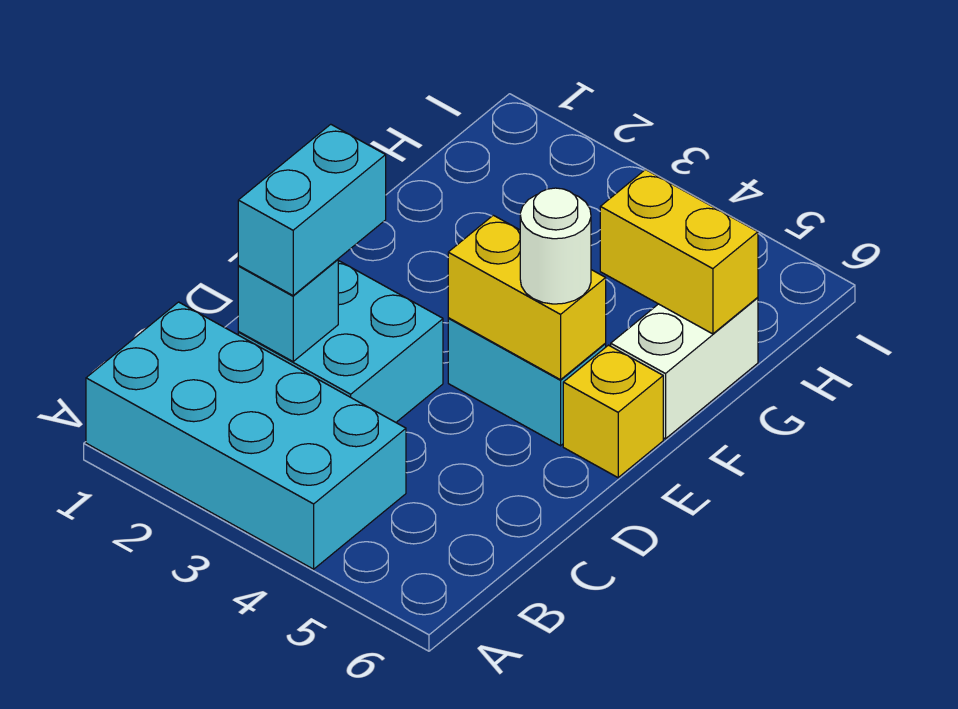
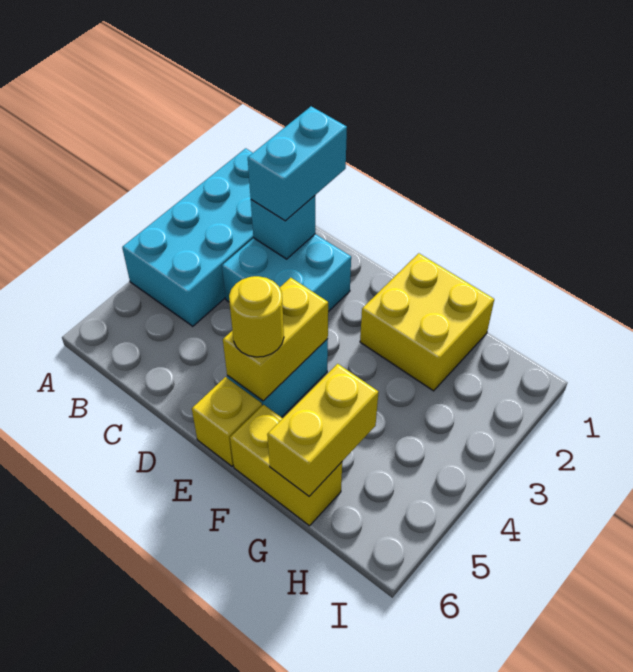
cyan 1x2 brick [238,124,386,295] -> cyan 1x2 brick turned to [248,106,347,221]
white 1x1 round brick [520,188,591,304] -> yellow 1x1 round brick [229,276,284,357]
none -> yellow 2x2 brick [360,253,494,391]
white 1x2 brick [611,298,758,439] -> yellow 1x2 brick [230,405,342,526]

